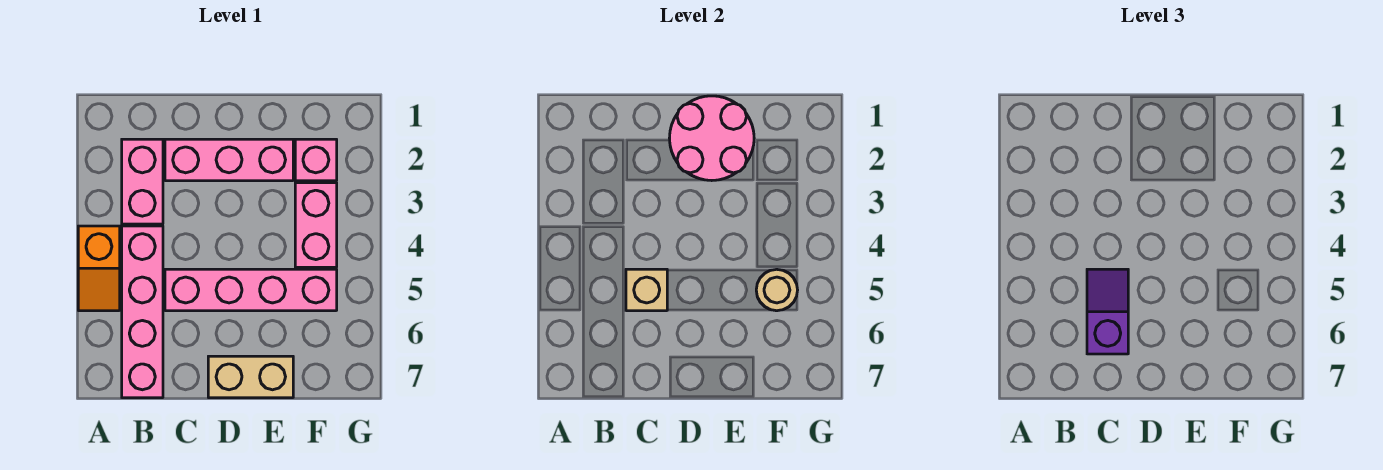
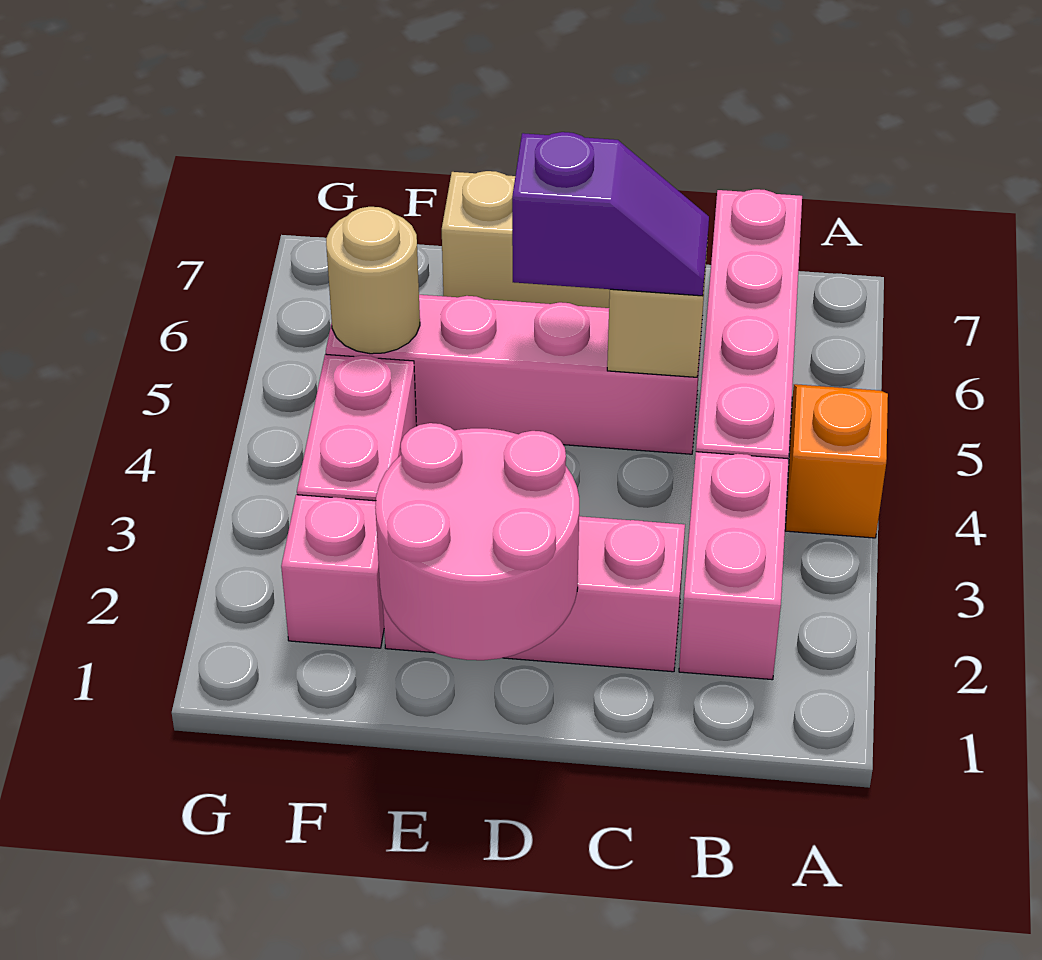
purple 1x2 slope [1087,269,1128,354] -> purple 1x2 slope turned to [512,132,709,296]

